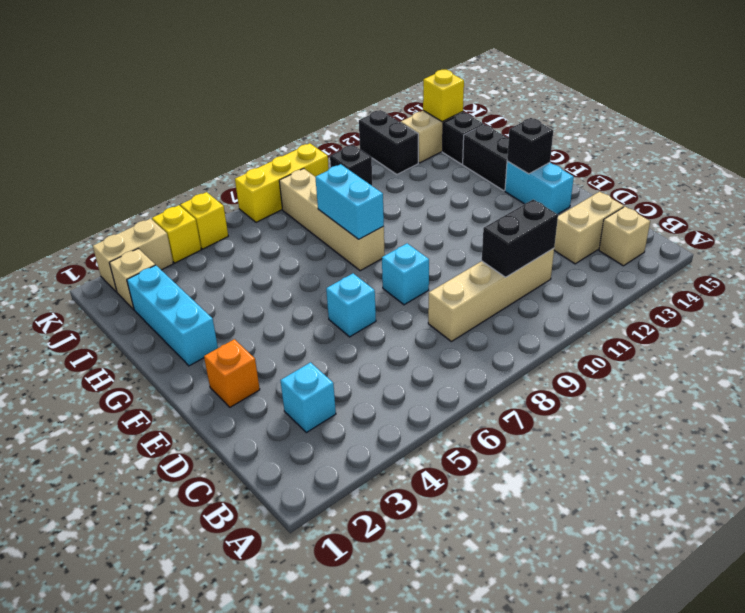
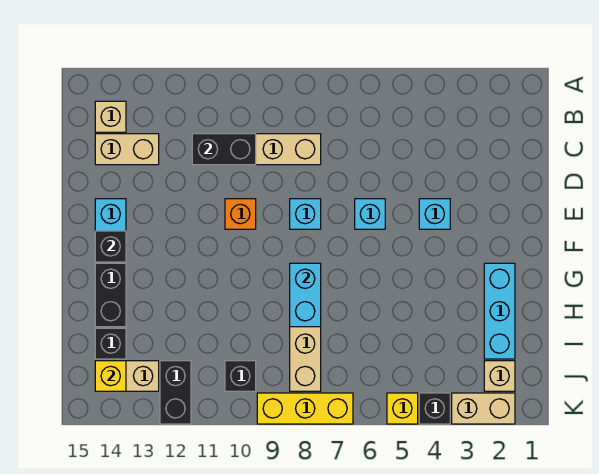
cyan 1x1 brick [280,362,336,433] -> cyan 1x1 brick moved to [419,199,450,229]
orange 1x1 brick [204,339,260,407] -> orange 1x1 brick moved to [225,199,256,229]
yellow 1x1 brick [152,205,201,263] -> black 1x1 brick [419,393,450,424]

